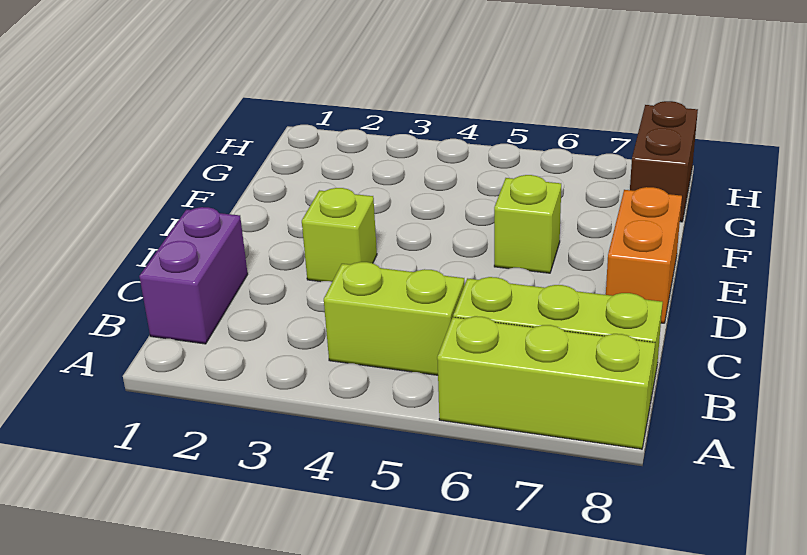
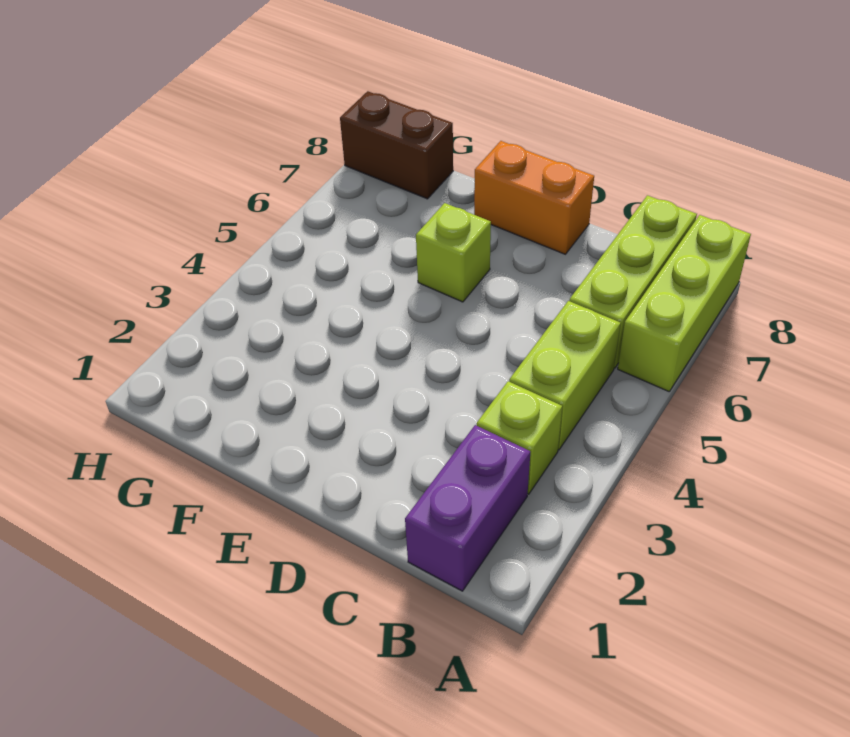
purple 1x2 brick [139,207,248,344] -> purple 1x2 brick turned to [405,425,530,591]
lime 1x1 brick [302,188,377,282] -> lime 1x1 brick moved to [477,381,562,494]

